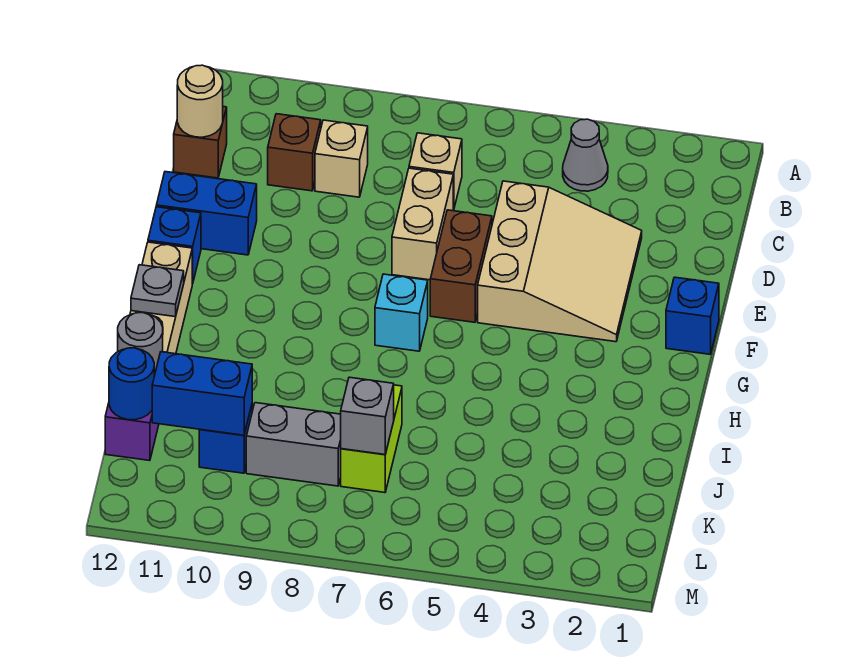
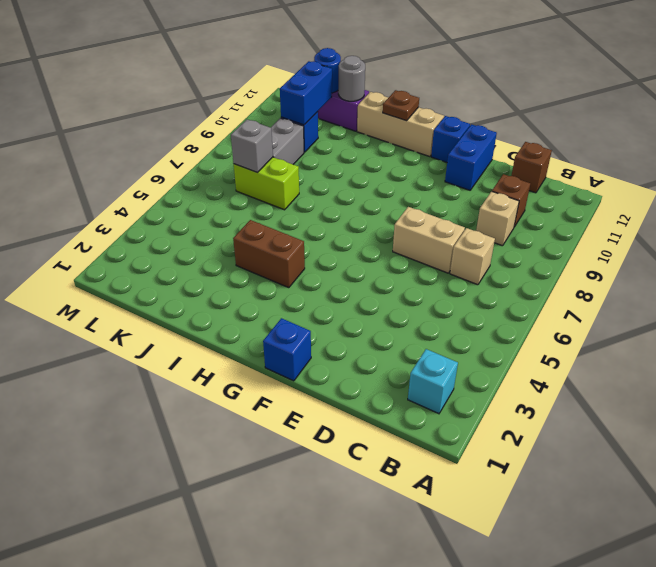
grey 1x1 cone [563,119,608,191] -> none
tan 1x1 round brick [177,65,223,137] -> none
tan 3x3 slope [478,181,642,342] -> none
brown 1x2 brick [430,210,492,322] -> brown 1x2 brick moved to [233,220,305,288]
cyan 1x1 brick [375,274,428,351] -> cyan 1x1 brick moved to [408,349,458,414]
grey 1x1 plate [131,265,184,317] -> brown 1x1 plate [383,90,419,121]

